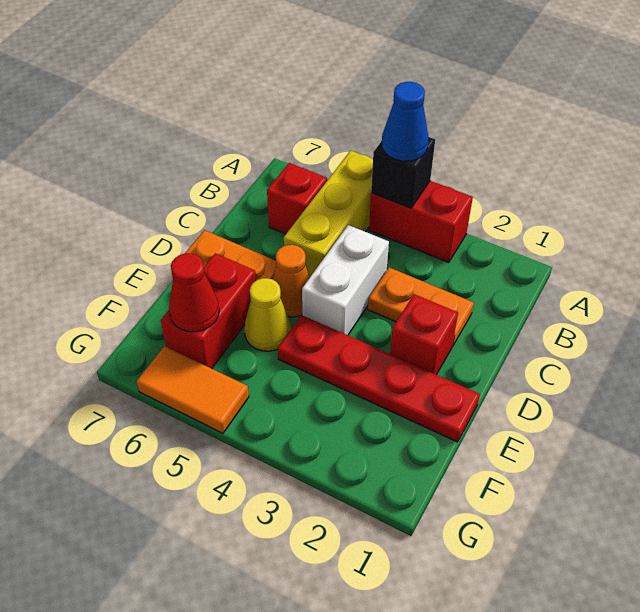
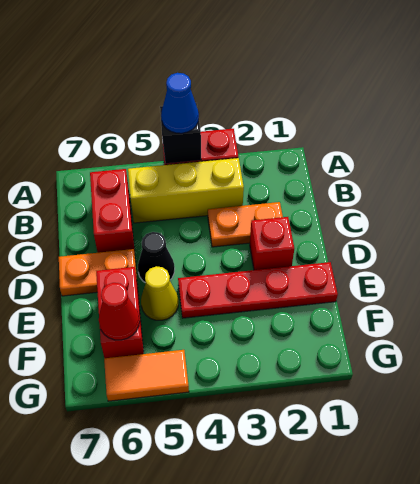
yellow 1x3 brick [284,151,373,277] -> yellow 1x3 brick turned to [128,158,244,223]
red 1x1 brick [267,163,327,234] -> red 1x2 brick [90,169,135,253]
white 1x2 brick [302,225,389,335] -> none
orange 1x1 cone [273,245,310,317] -> black 1x1 cone [138,232,175,282]

